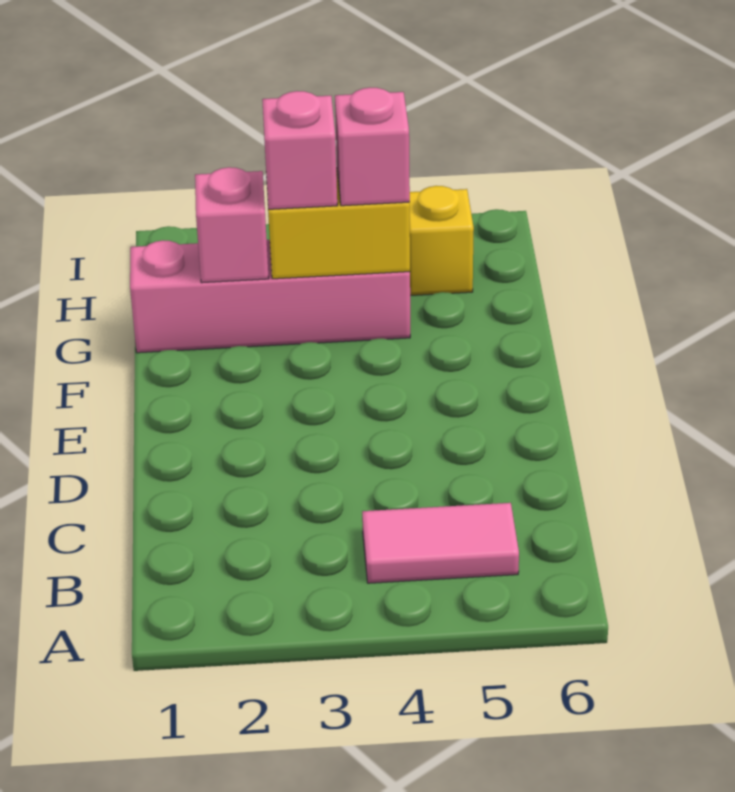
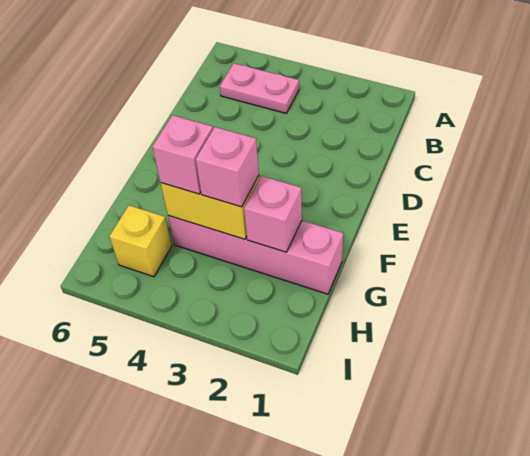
pink 1x2 tile [362,503,519,583] -> pink 1x2 plate [220,63,299,113]

